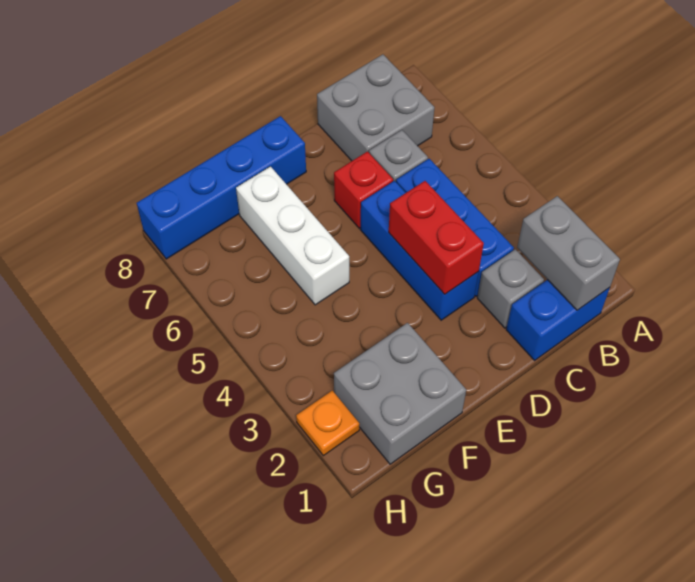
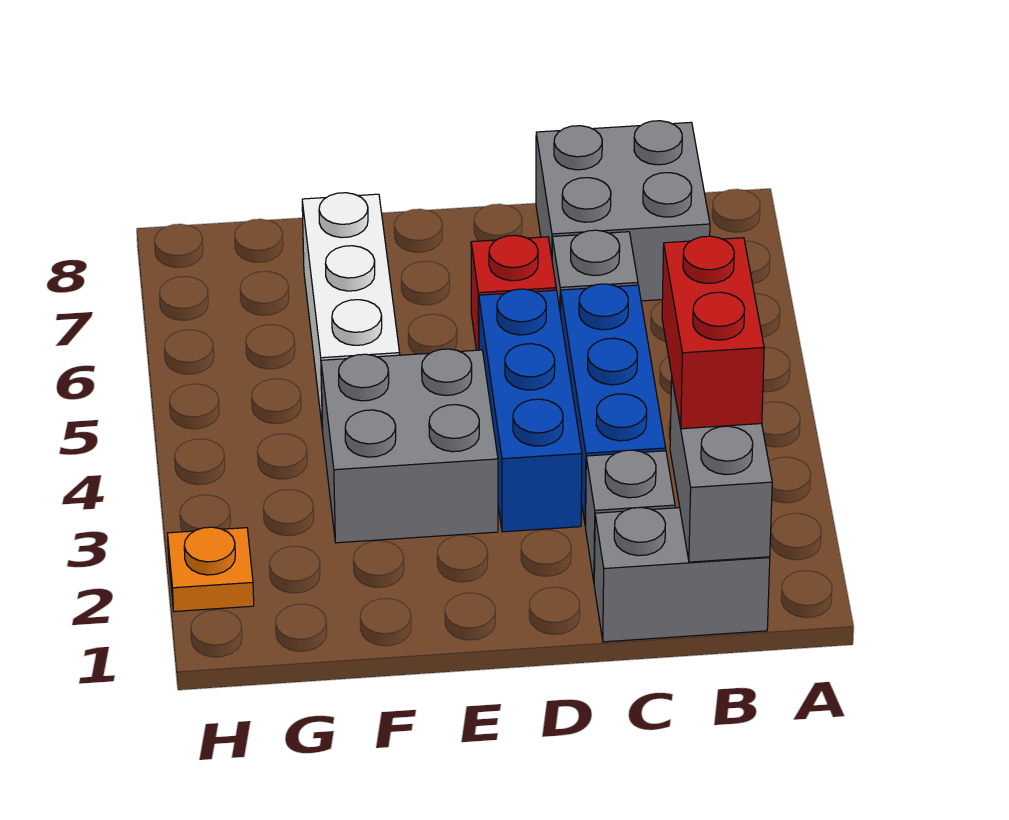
blue 1x2 brick [506,280,610,360] -> grey 1x2 brick [594,507,770,642]
red 1x2 brick [389,181,484,294] -> red 1x2 brick moved to [662,236,764,429]
blue 1x4 brick [137,116,306,259] -> none
grey 2x2 brick [334,323,466,464] -> grey 2x2 brick moved to [321,349,498,543]

